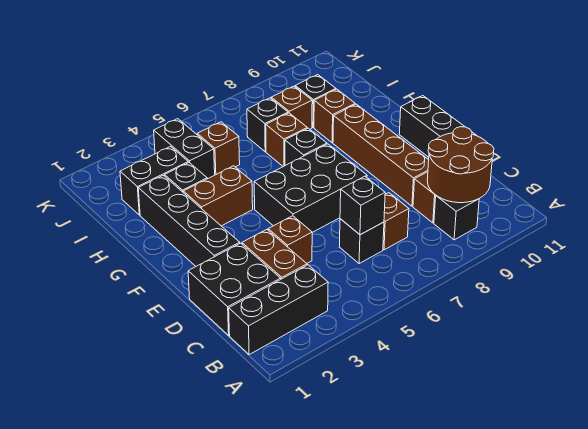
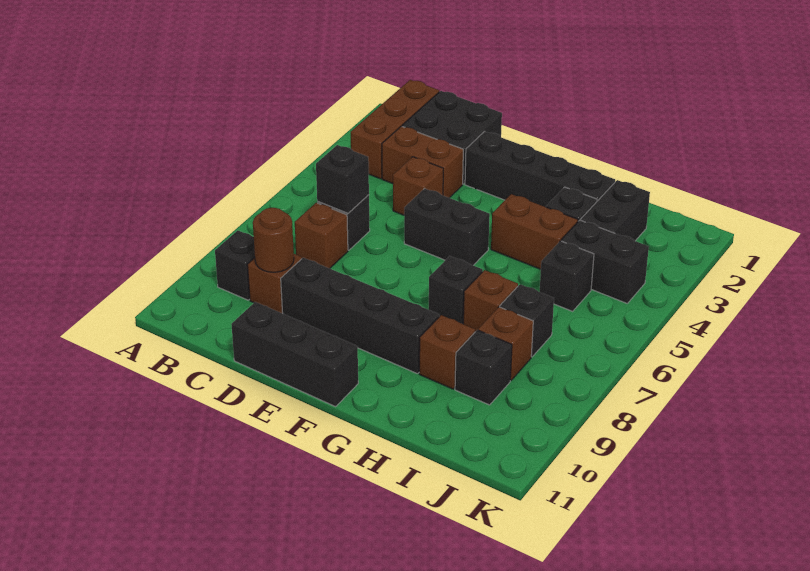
black 1x3 brick [229,265,328,355] -> brown 1x3 brick [351,80,439,179]
brown 2x2 round brick [427,127,494,203] -> brown 1x1 round brick [253,208,294,272]
brown 1x4 brick [333,104,429,206] -> black 1x4 brick [281,258,439,374]
black 2x3 brick [254,144,367,232] -> black 1x2 brick [404,188,490,265]
brown 1x2 brick [183,166,253,226] -> brown 1x2 brick turned to [491,194,578,269]
brown 1x1 brick [197,122,240,175] -> black 1x1 brick [540,241,594,311]

